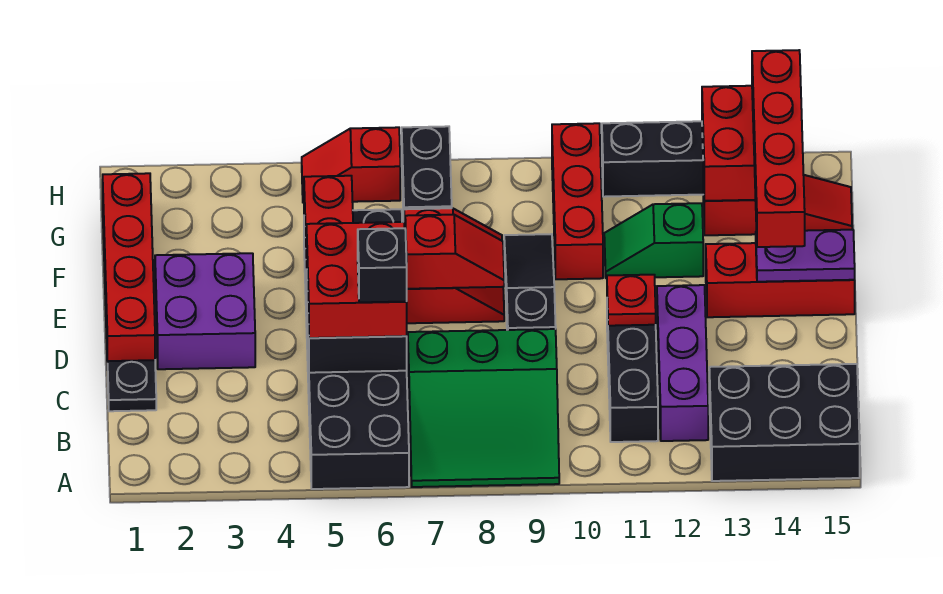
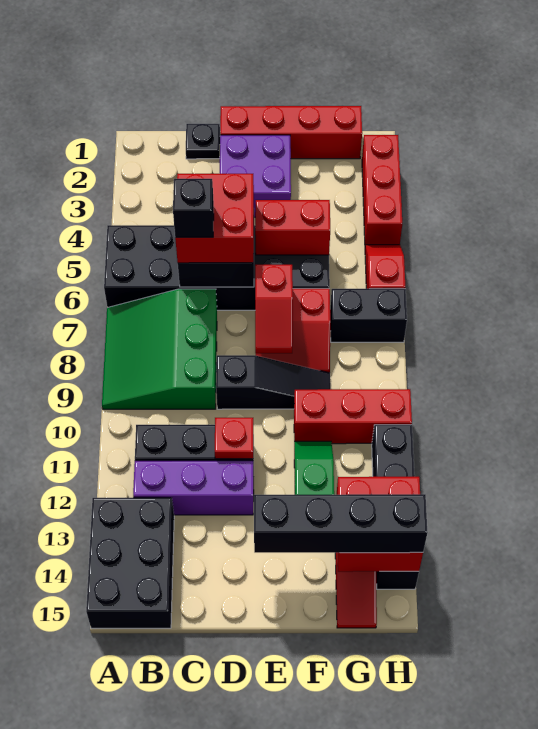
red 1x3 brick [706,243,855,317] -> red 1x3 brick moved to [362,135,402,245]
purple 1x2 plate [756,230,855,282] -> none
red 1x4 brick [752,50,805,247] -> black 1x4 brick [254,494,428,553]

